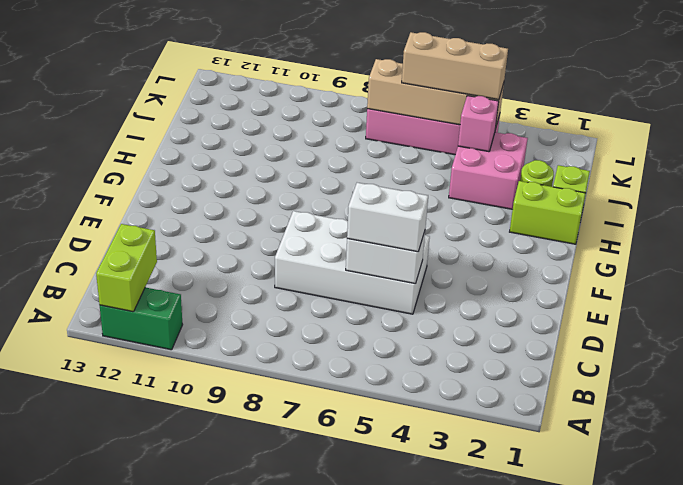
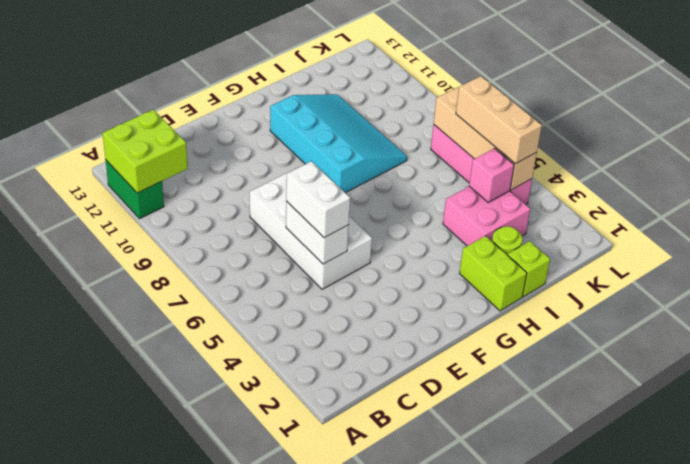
lime 1x2 brick [96,224,157,312] -> lime 2x2 brick [103,110,188,193]
none -> cyan 3x4 slope [270,94,407,193]

